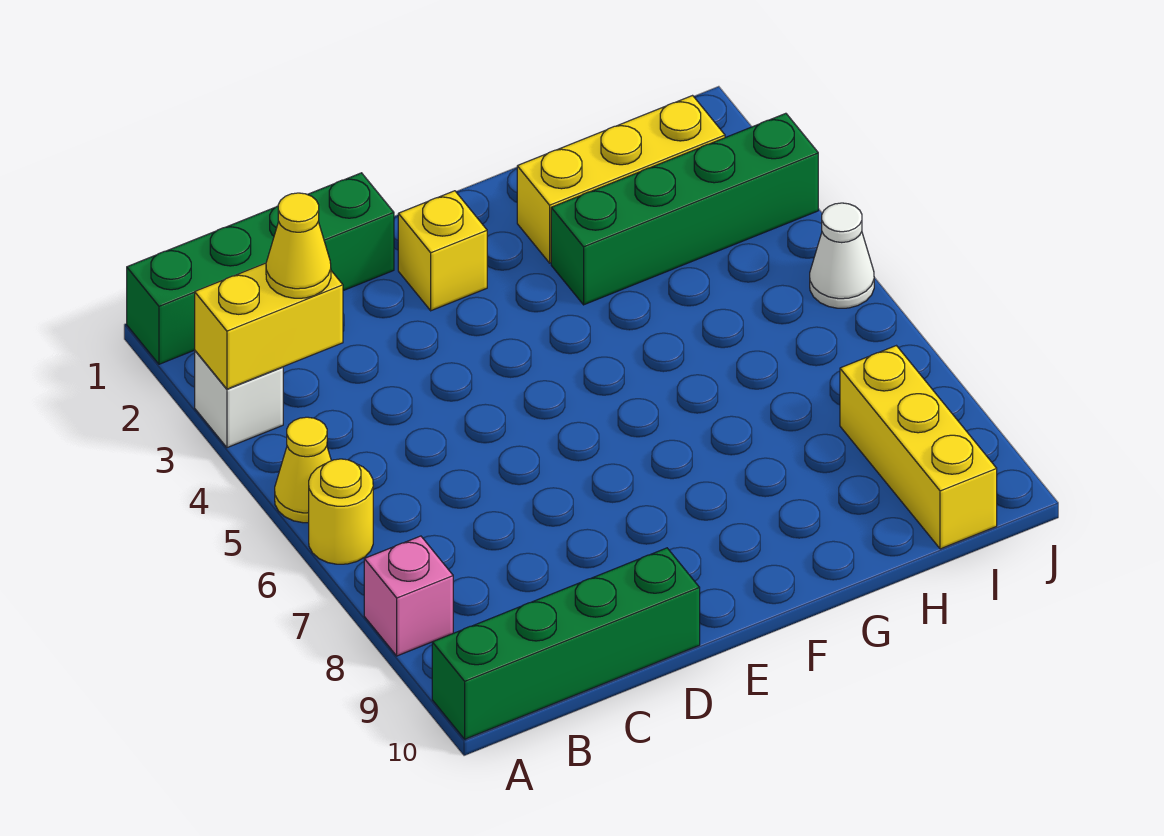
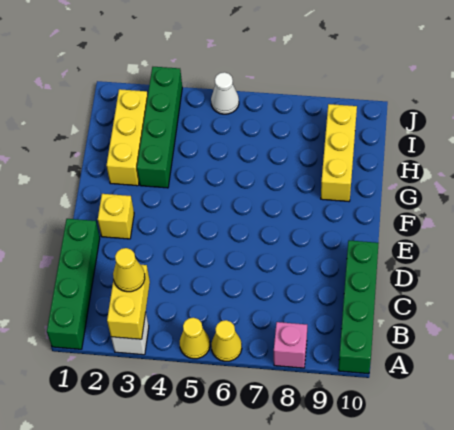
yellow 1x1 round brick [309,459,373,564] -> yellow 1x1 cone [211,320,242,361]
yellow 1x3 brick [840,346,997,549] -> yellow 1x3 brick turned to [321,104,357,201]

